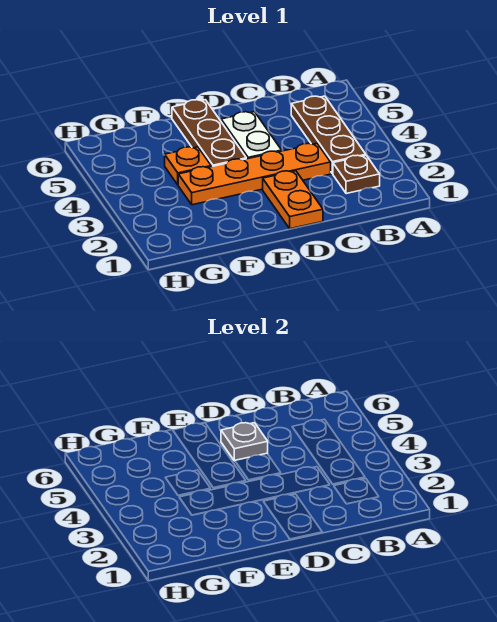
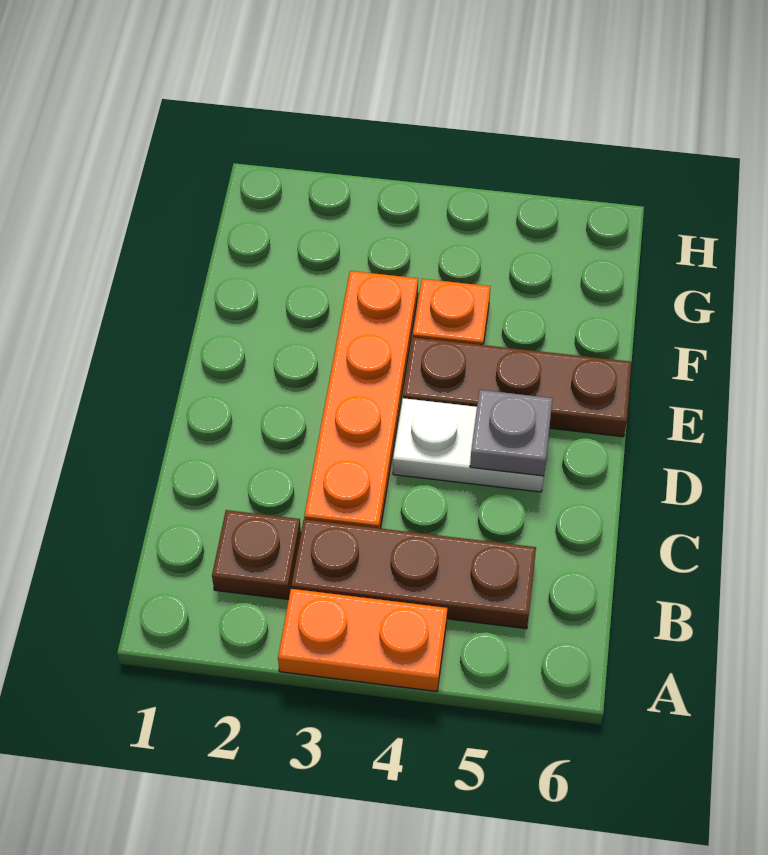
orange 1x2 plate [263,171,323,229] -> orange 1x2 plate moved to [278,589,447,691]

